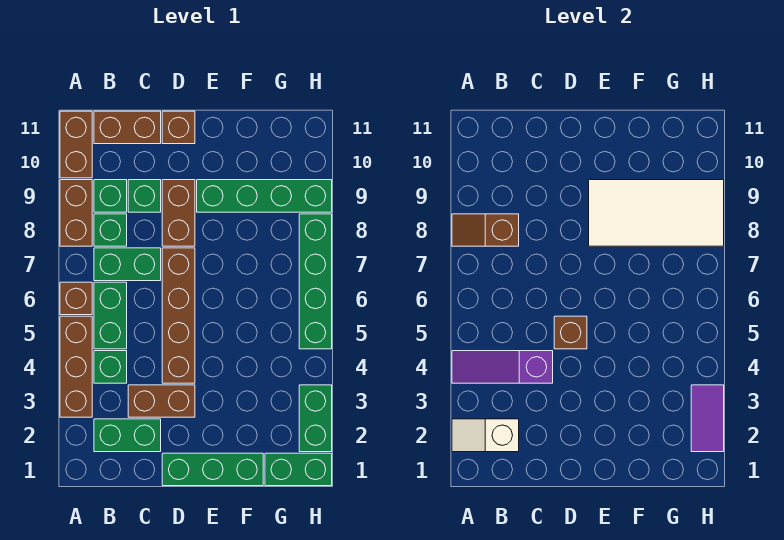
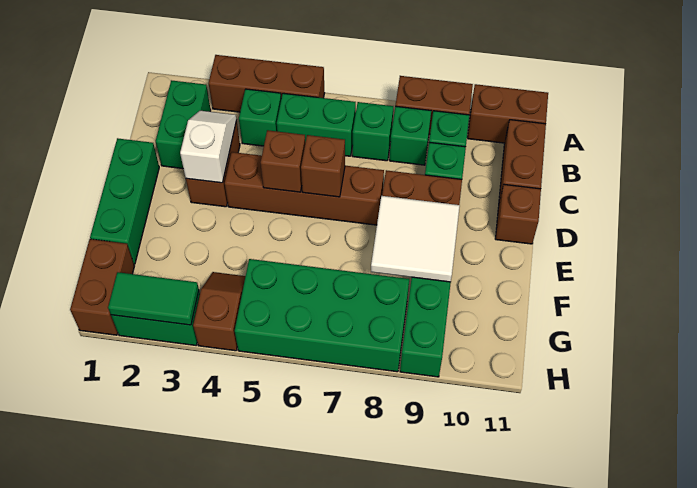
white 1x2 slope [452,419,519,452] -> white 1x2 slope moved to [180,111,237,183]
purple 1x3 slope [452,351,553,383] -> none
brown 1x1 brick [60,282,92,315] -> brown 1x1 brick moved to [301,135,345,197]
brown 1x2 slope [452,214,519,246] -> brown 1x2 slope moved to [193,272,245,351]
green 1x2 brick [94,248,161,281] -> green 1x1 brick [352,102,393,161]
white 2x4 tile [589,180,724,246] -> white 2x2 tile [371,196,460,282]
green 1x2 brick [265,453,332,486] -> brown 1x2 brick [70,239,134,335]
purple 1x2 tile [691,385,724,452] -> green 1x2 tile [108,272,199,325]
green 1x4 brick [299,214,332,349] -> green 2x4 brick [235,259,409,372]

